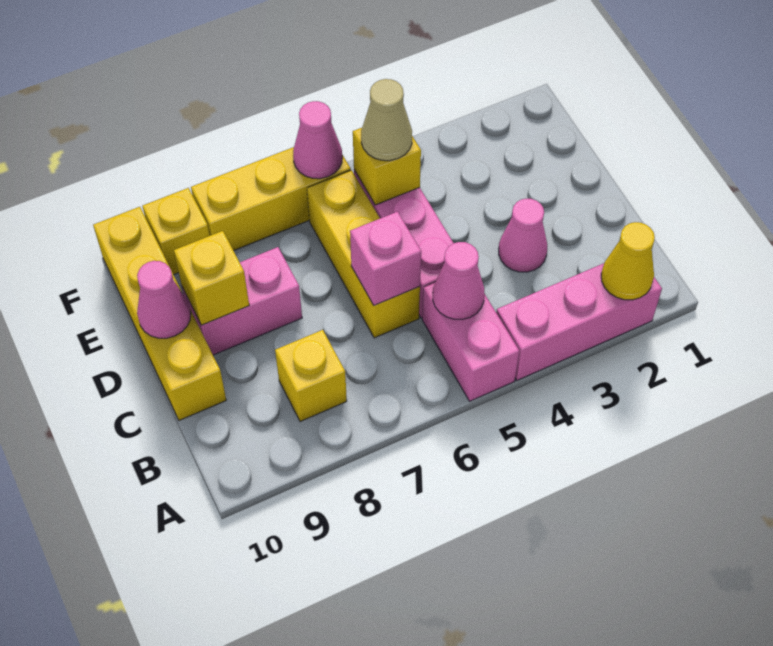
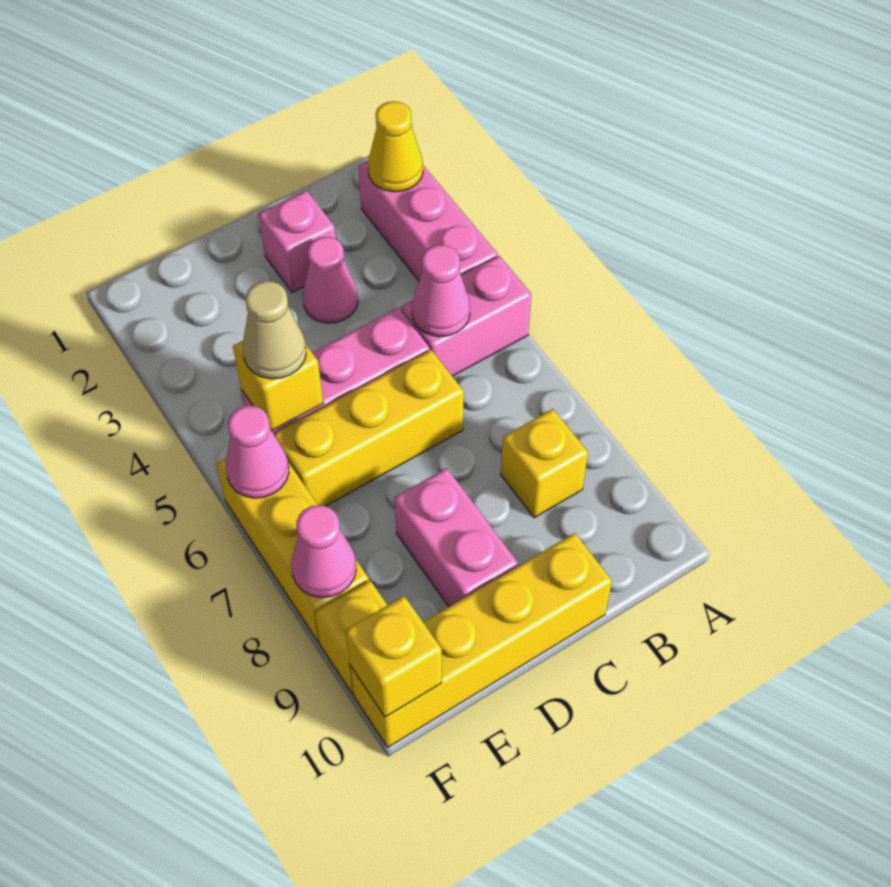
pink 1x1 brick [350,212,421,305] -> pink 1x1 brick moved to [259,190,336,293]
yellow 1x1 brick [174,231,249,325] -> yellow 1x1 brick moved to [346,596,442,717]
pink 1x1 cone [137,261,191,338] -> pink 1x1 cone moved to [291,505,356,598]

